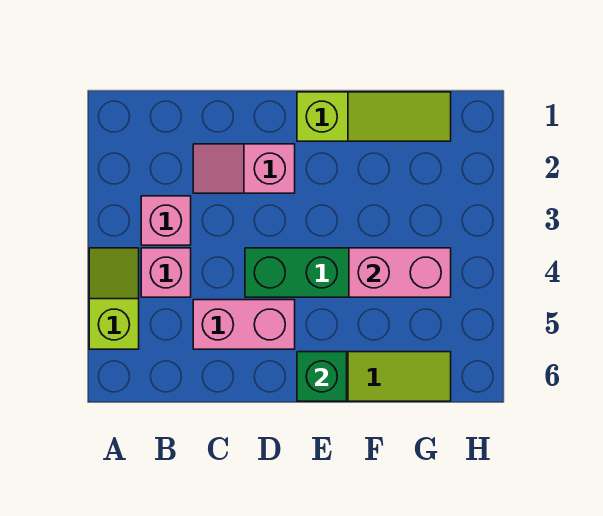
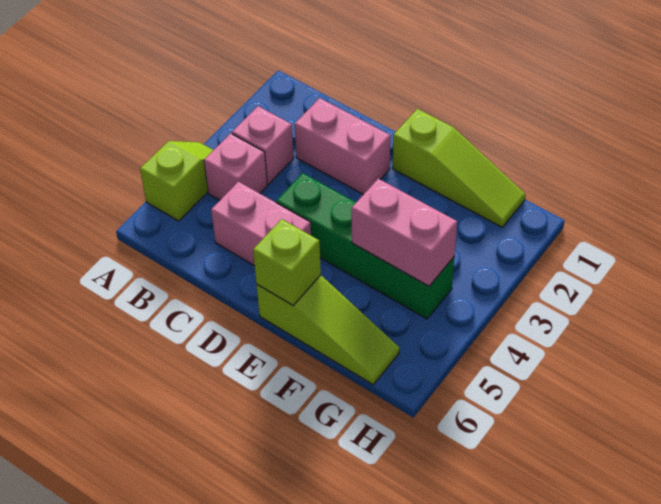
pink 1x2 slope [193,144,295,193] -> pink 1x2 brick [295,98,390,195]
green 1x1 brick [297,352,347,401] -> lime 1x1 brick [253,219,321,305]

